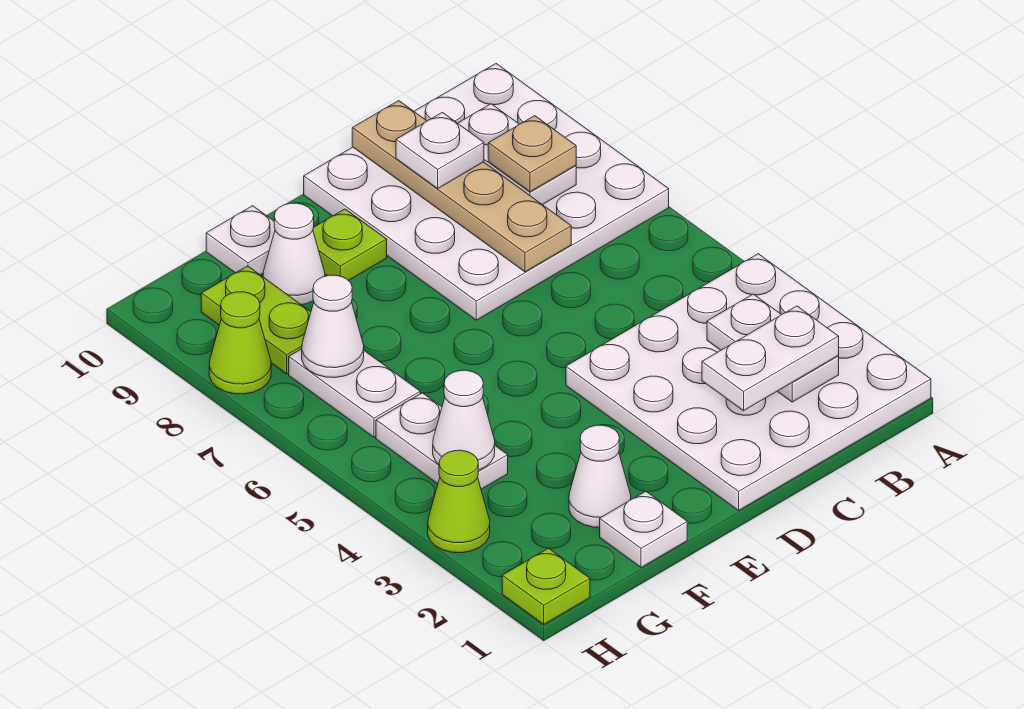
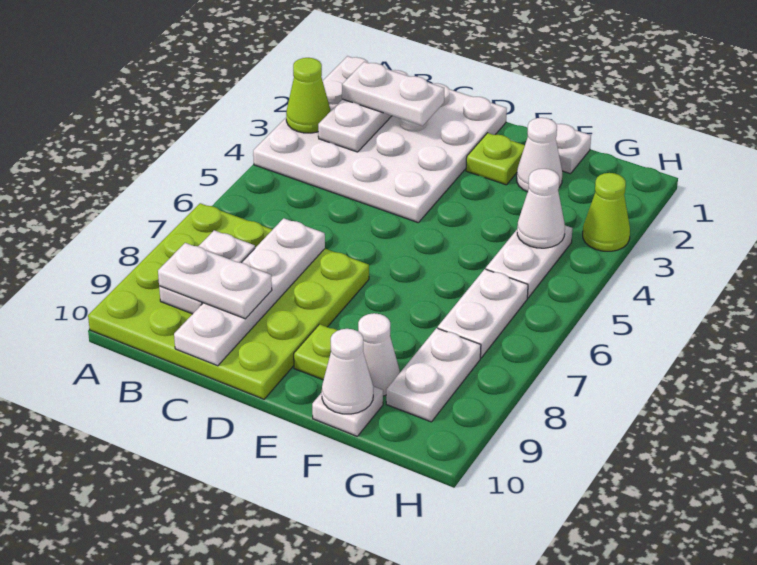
white 4x4 plate [304,64,669,320] -> lime 4x4 plate [88,203,369,399]
tan 1x1 plate [488,116,576,192] -> none
tan 1x4 plate [352,101,571,272] -> white 1x4 plate [174,218,325,366]
white 1x1 plate [396,112,484,188] -> white 1x2 plate [158,243,272,319]
white 1x1 cone [302,275,364,378] -> white 1x1 cone moved to [322,329,373,414]
lime 1x2 plate [201,266,311,374] -> white 1x2 plate [386,328,481,422]
lime 1x1 plate [502,548,590,624] -> lime 1x1 plate moved to [466,133,525,185]
lime 1x1 cone [209,292,271,394] -> lime 1x1 cone moved to [286,58,331,133]

